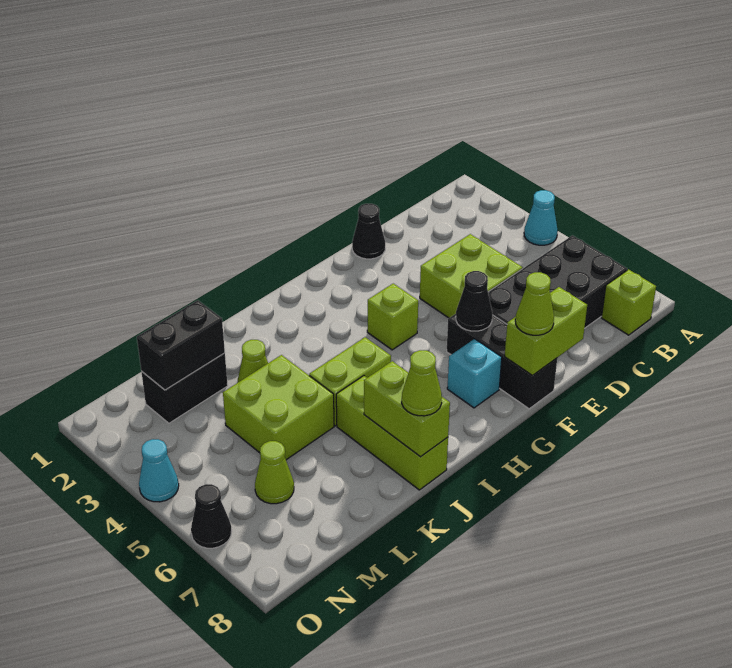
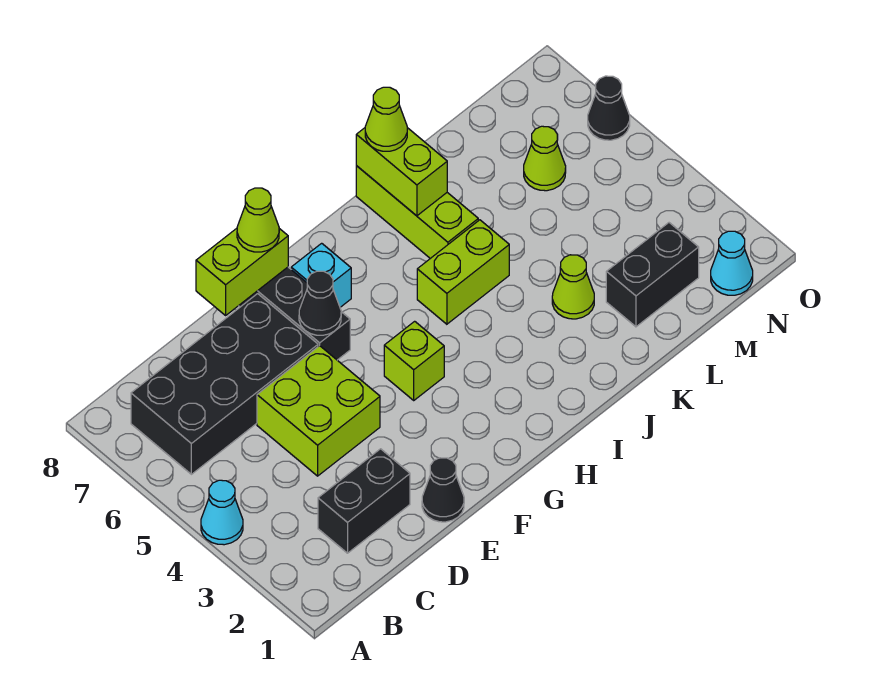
lime 1x1 brick [601,269,656,335] -> none
lime 2x2 brick [223,355,334,460] -> none
black 1x2 brick [137,300,225,390] -> black 1x2 brick moved to [318,449,410,553]
cyan 1x1 cone [139,439,179,502] -> cyan 1x1 cone moved to [711,231,753,295]

